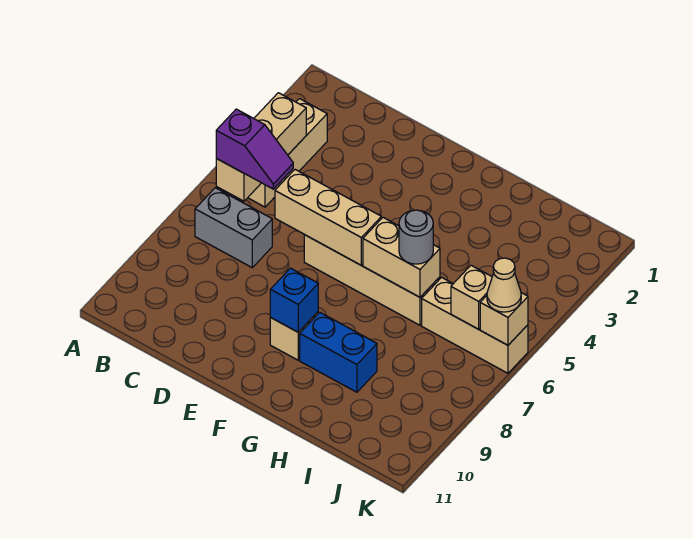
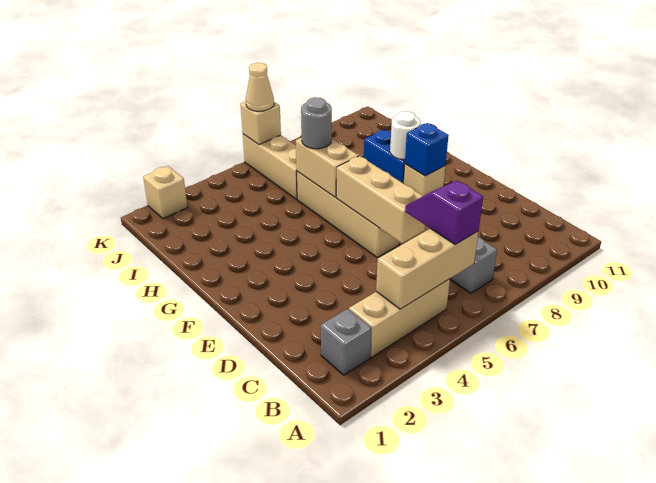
none -> grey 1x1 brick [321,309,371,375]
none -> white 1x1 round brick [390,111,420,160]
tan 1x1 brick [451,265,492,329] -> tan 1x1 brick moved to [143,166,187,219]

